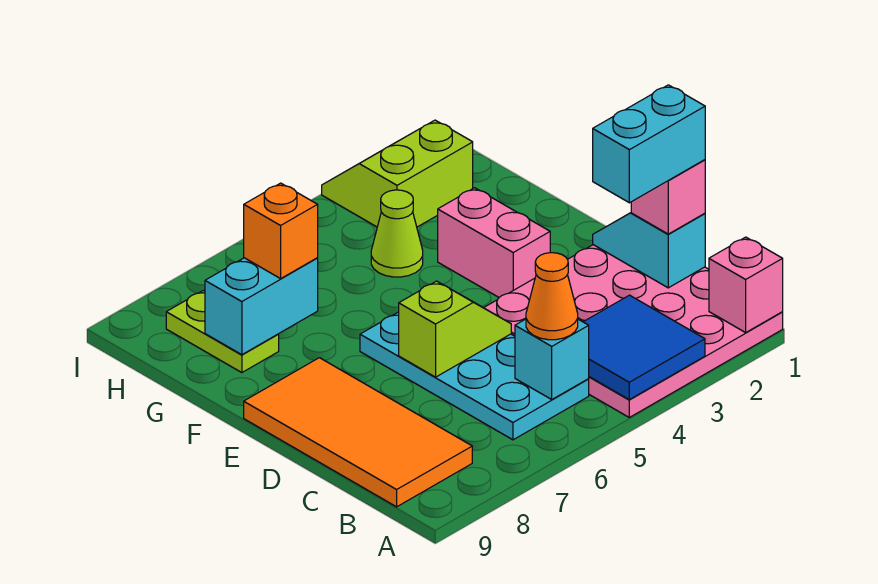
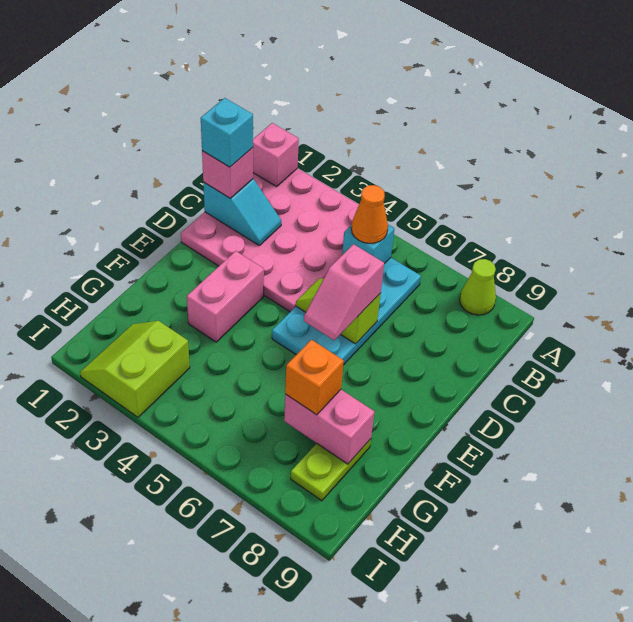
blue 2x2 tile [584,295,705,400] -> none
orange 2x4 tile [244,358,472,507] -> none
cyan 1x2 slope [593,213,705,288] -> cyan 1x2 slope turned to [203,179,281,245]
cyan 1x2 brick [593,85,705,203] -> cyan 1x1 brick [201,98,253,167]
none -> pink 1x2 slope [304,244,384,340]
lime 1x1 cone [371,190,423,277] -> lime 1x1 cone moved to [460,259,496,315]
cyan 1x2 brick [205,258,318,355] -> pink 1x2 brick [284,390,375,464]
lime 2x2 slope [322,120,473,227] -> lime 2x2 slope turned to [80,321,190,417]

